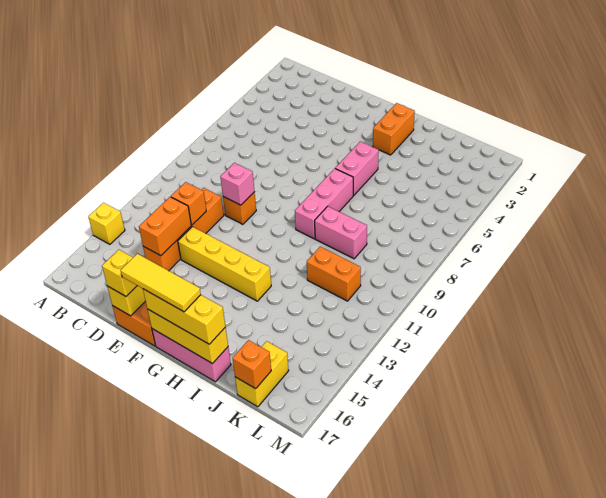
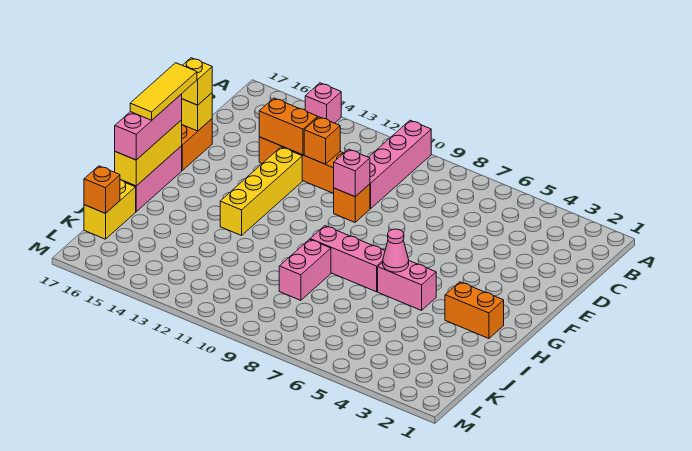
none -> pink 1x4 brick [369,120,431,209]
yellow 1x1 brick [88,203,125,244] -> pink 1x1 brick [305,83,341,123]
yellow 1x3 brick [143,289,225,344] -> pink 1x3 brick [115,94,182,160]
none -> pink 1x1 cone [383,229,409,272]
orange 1x2 brick [307,247,361,301] -> none
yellow 1x2 brick [235,341,289,407] -> yellow 1x2 brick turned to [84,180,136,239]

